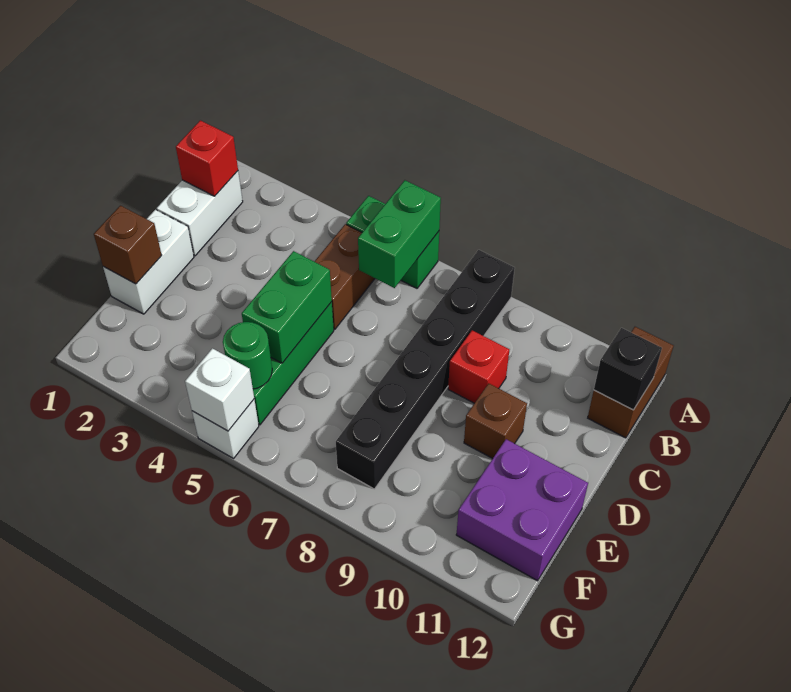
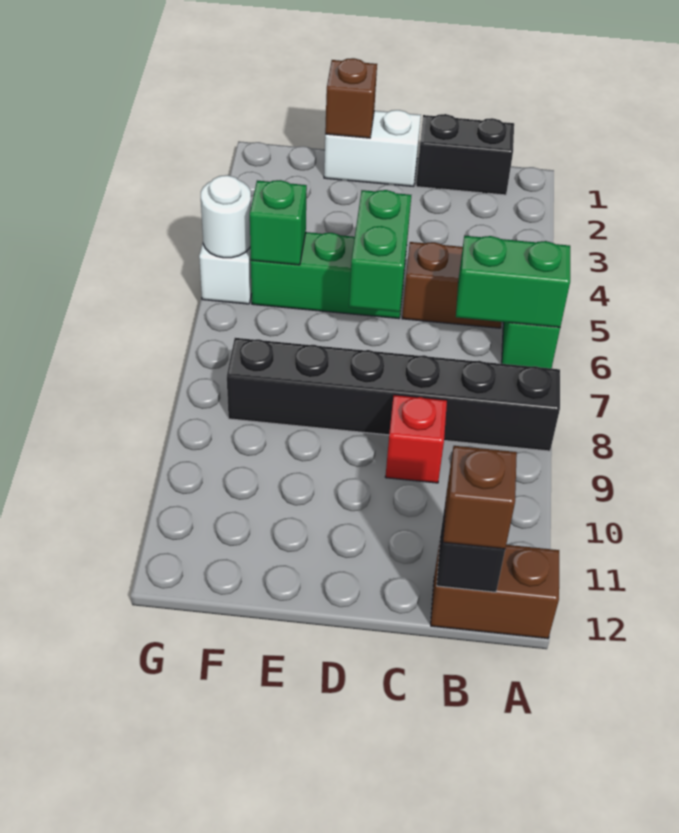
white 1x2 brick [157,171,243,256] -> black 1x2 brick [416,114,514,195]
red 1x1 brick [176,120,238,196] -> none
green 1x2 brick [242,251,332,363] -> green 1x2 brick turned to [349,190,411,312]
brown 1x1 brick [464,383,527,459] -> brown 1x1 brick moved to [443,446,517,549]
purple 2x2 brick [456,439,588,581] -> none
green 1x1 round brick [223,322,272,389] -> green 1x1 brick [250,180,307,265]
white 1x1 brick [185,348,254,431] -> white 1x1 round brick [201,175,251,258]

